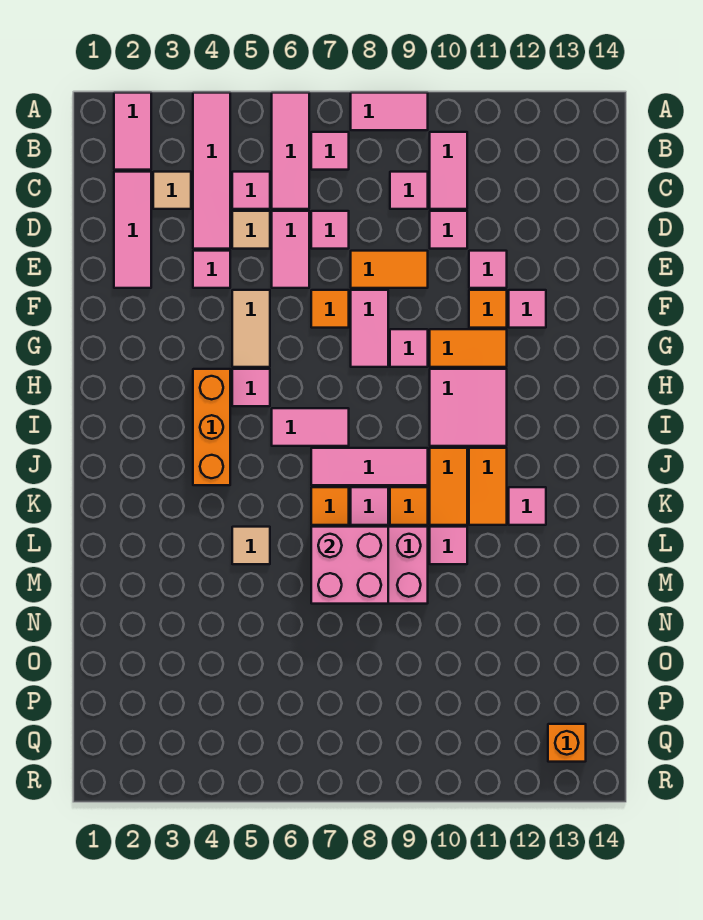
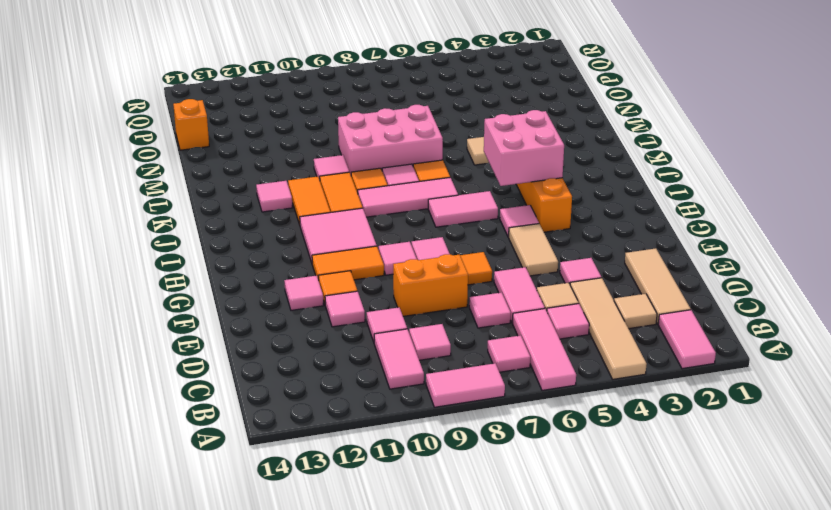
pink 1x4 tile [193,93,230,249] -> tan 1x4 tile [570,278,647,379]
pink 1x3 tile [114,172,151,288] -> tan 1x3 tile [625,248,691,324]
orange 1x2 tile [351,251,428,288] -> orange 1x2 brick [393,254,468,316]
pink 2x2 brick [311,527,388,604] -> pink 2x2 brick moved to [484,110,564,186]
orange 1x1 brick [548,724,586,762] -> orange 1x1 brick moved to [173,99,209,150]

